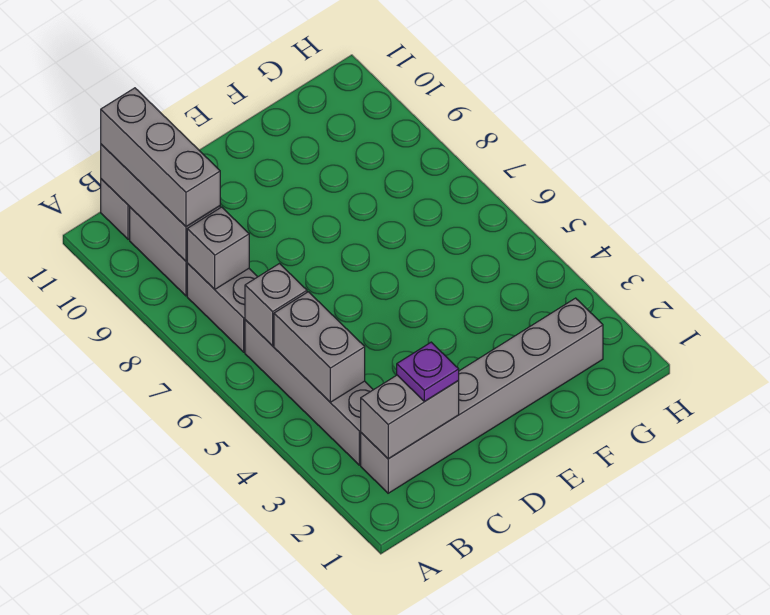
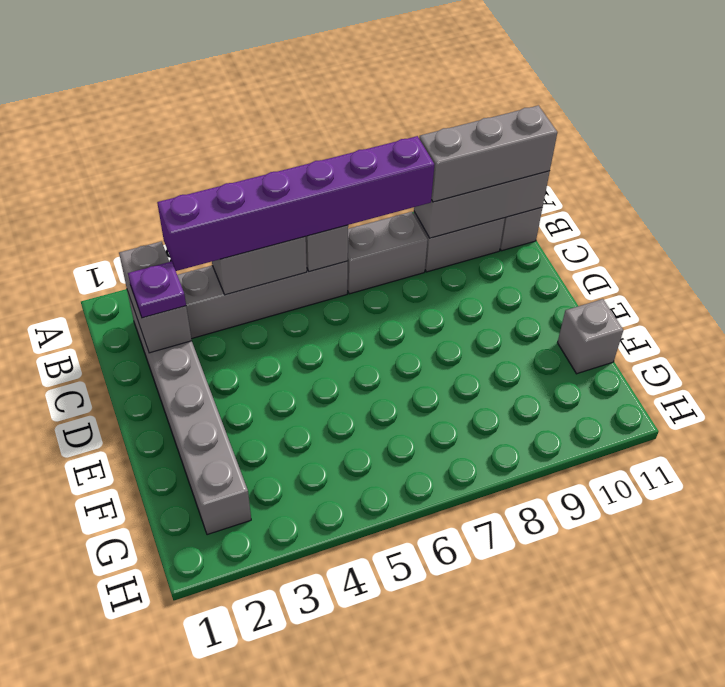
none -> purple 1x6 brick [157,136,434,271]
grey 1x1 brick [187,207,249,289] -> grey 1x1 brick moved to [557,299,623,374]

